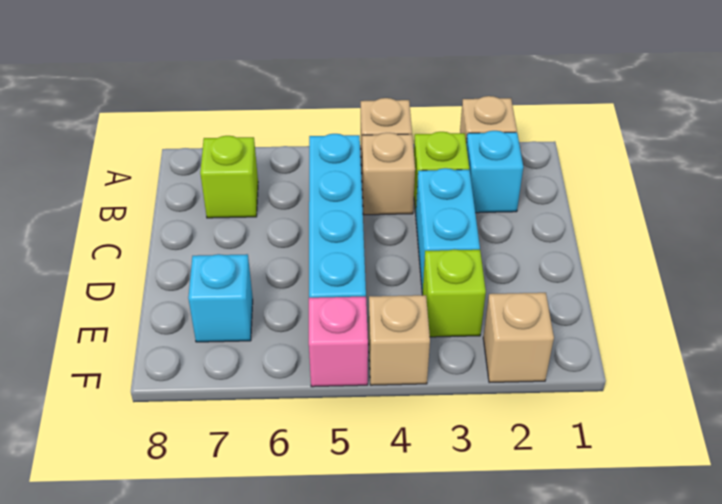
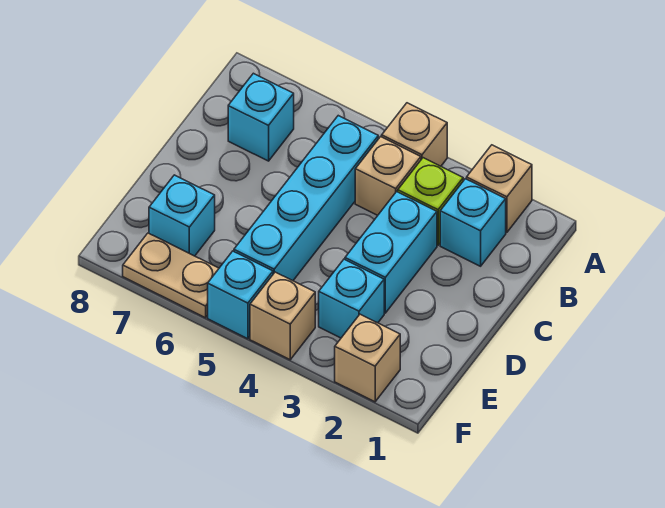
lime 1x1 brick [200,136,258,218] -> cyan 1x1 brick [228,73,294,161]
lime 1x1 brick [422,249,486,337] -> cyan 1x1 brick [319,259,384,338]
pink 1x1 brick [309,297,368,387] -> cyan 1x1 brick [208,251,273,339]
none -> tan 1x2 plate [123,233,219,318]

